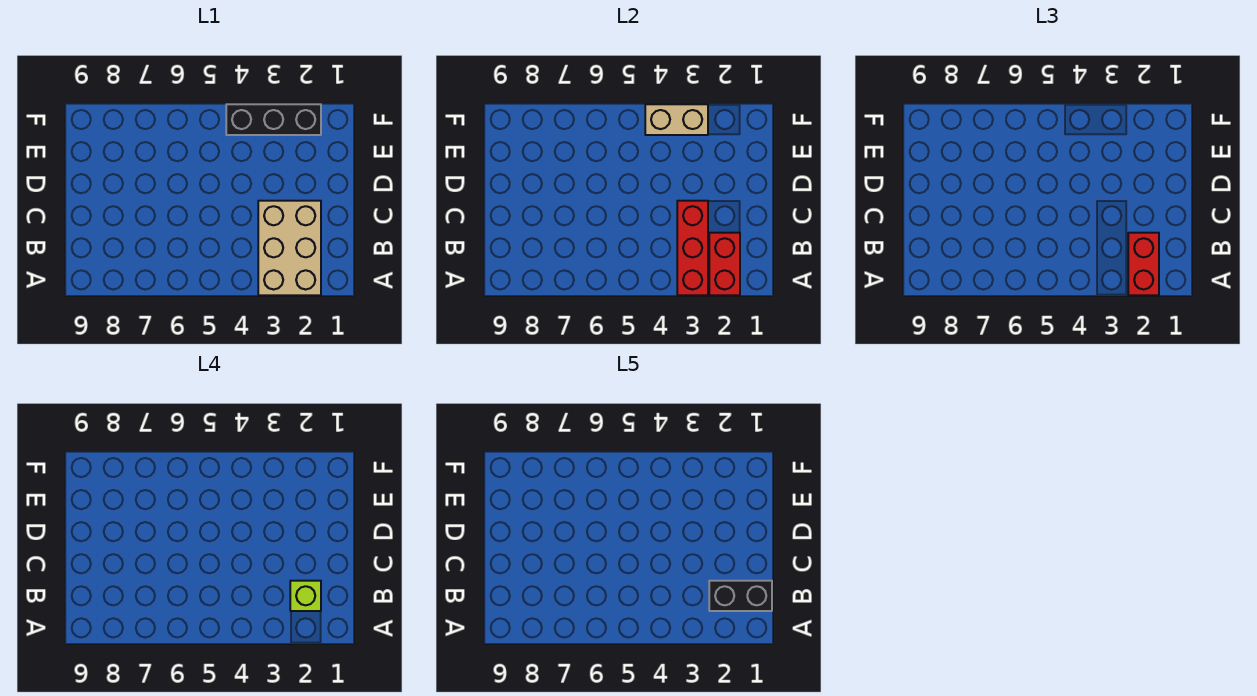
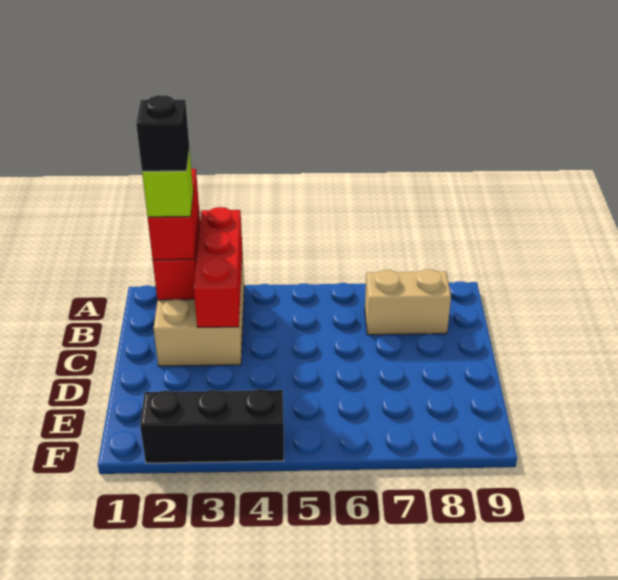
black 1x2 brick [709,581,772,611] -> black 1x1 brick [136,95,189,171]
tan 1x2 brick [645,104,708,135] -> tan 1x2 brick moved to [365,269,451,335]

